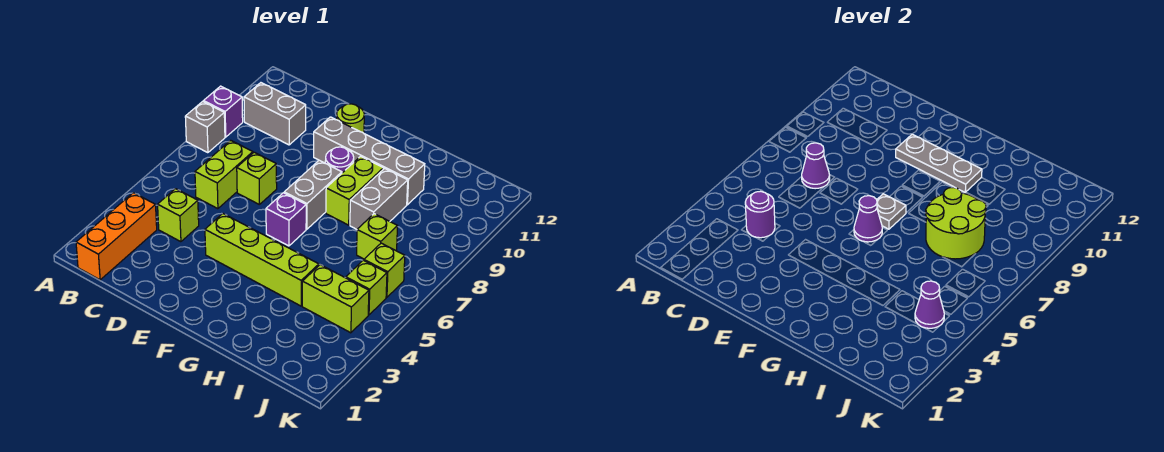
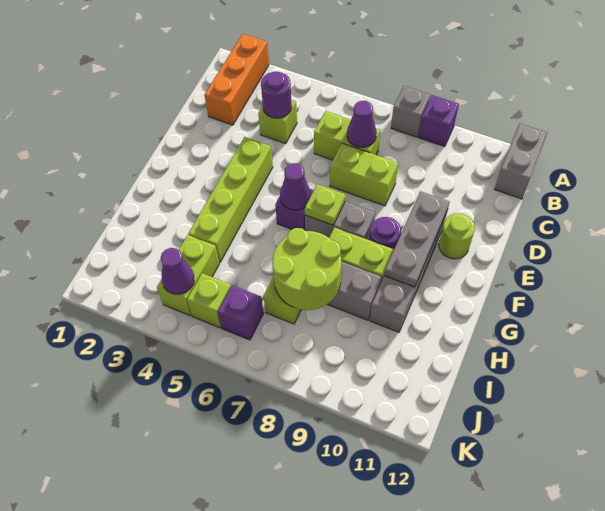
orange 1x3 brick [76,193,157,280] -> orange 1x3 brick turned to [204,34,269,125]
grey 1x2 brick [244,83,306,145] -> grey 1x2 brick moved to [495,123,547,199]
lime 1x1 brick [237,152,277,205] -> lime 1x2 brick [330,143,398,206]
grey 1x1 plate [877,194,906,229] -> lime 1x1 plate [305,184,346,225]
lime 1x1 brick [364,243,405,297] -> purple 1x1 brick [218,285,264,340]

